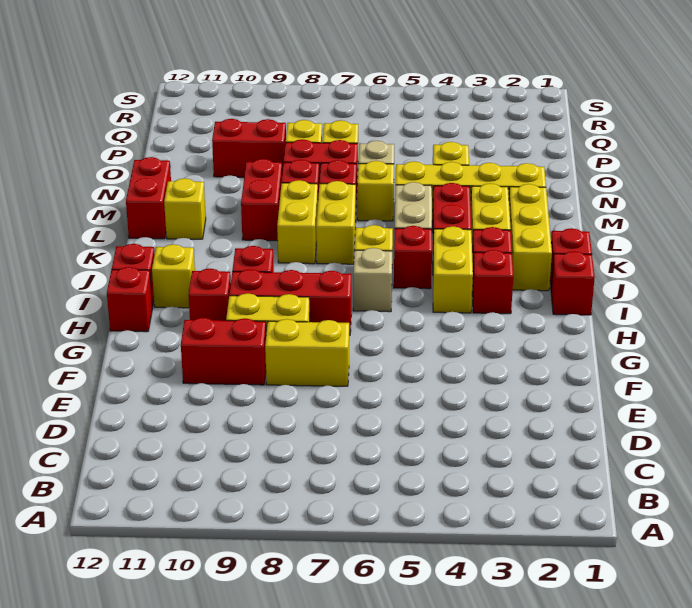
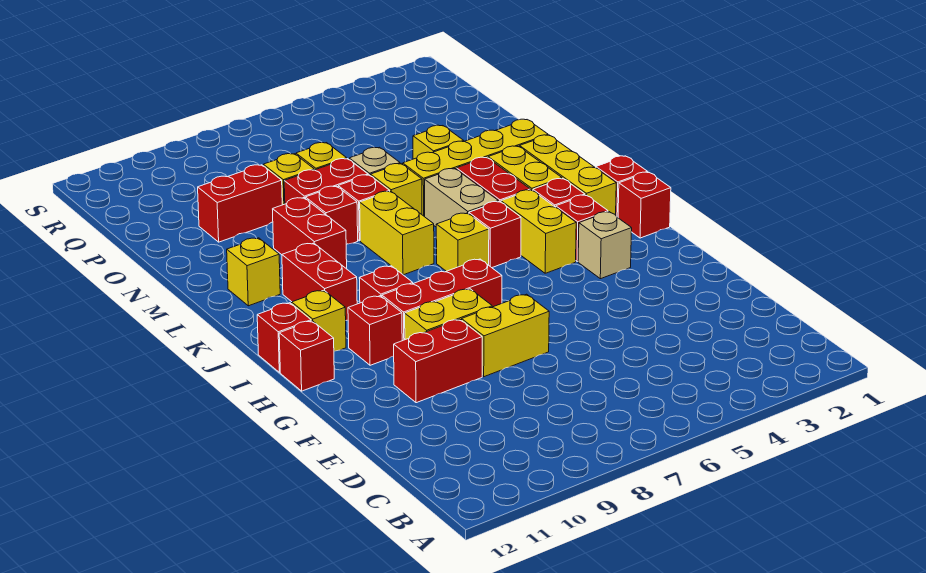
tan 1x1 brick [353,248,392,312] -> tan 1x1 brick moved to [578,212,632,279]
yellow 1x2 brick [277,180,318,264] -> none
red 1x2 brick [126,157,171,239] -> red 1x2 brick moved to [282,243,357,320]

